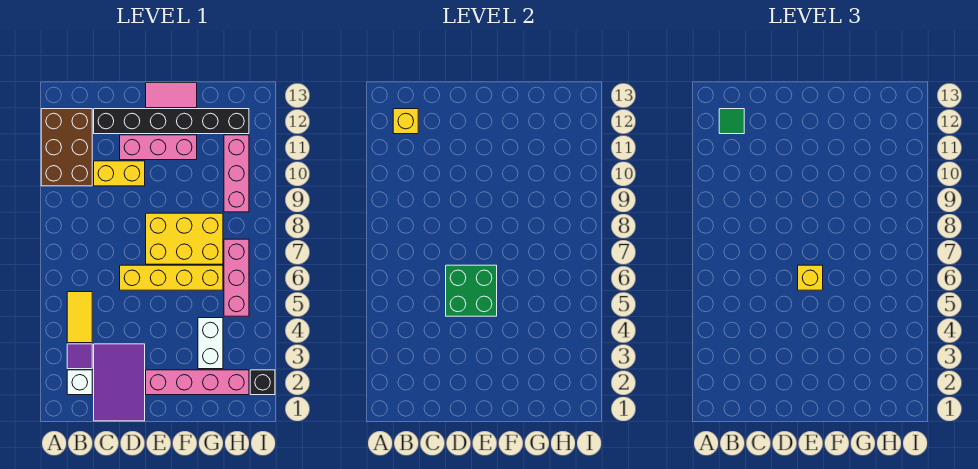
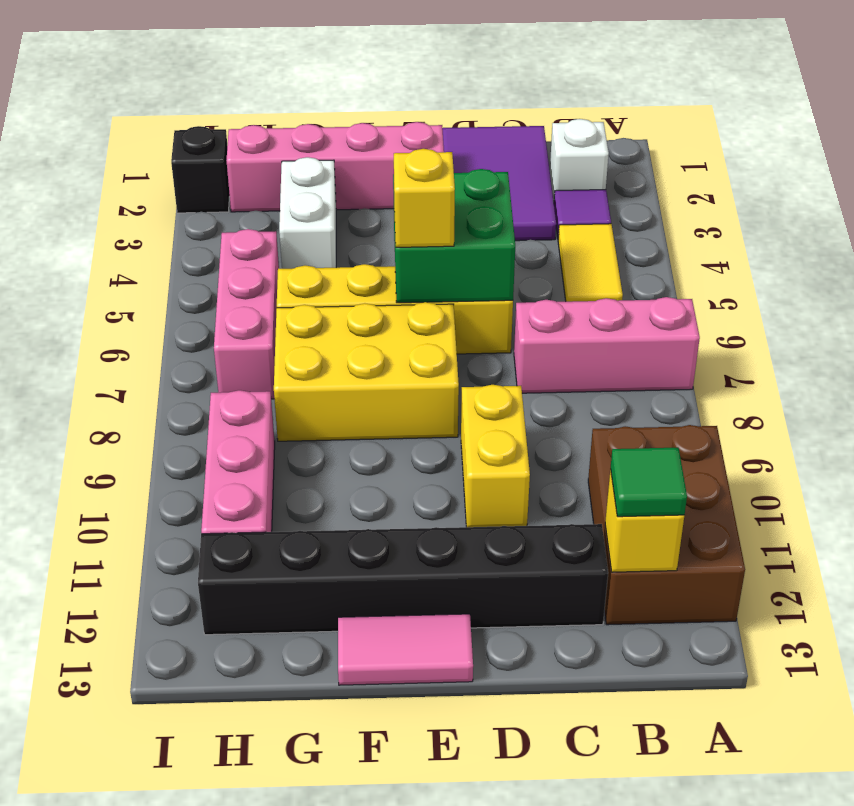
yellow 1x2 brick [94,161,145,186] -> yellow 1x2 brick turned to [461,385,530,527]
pink 1x3 brick [120,135,197,160] -> pink 1x3 brick moved to [514,297,700,393]

